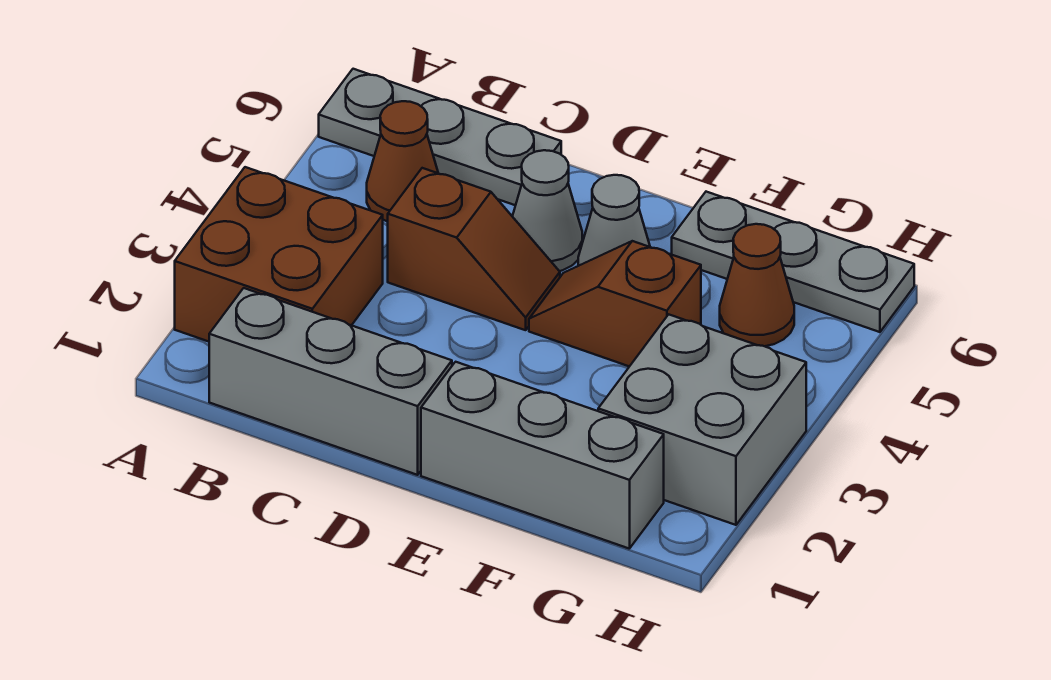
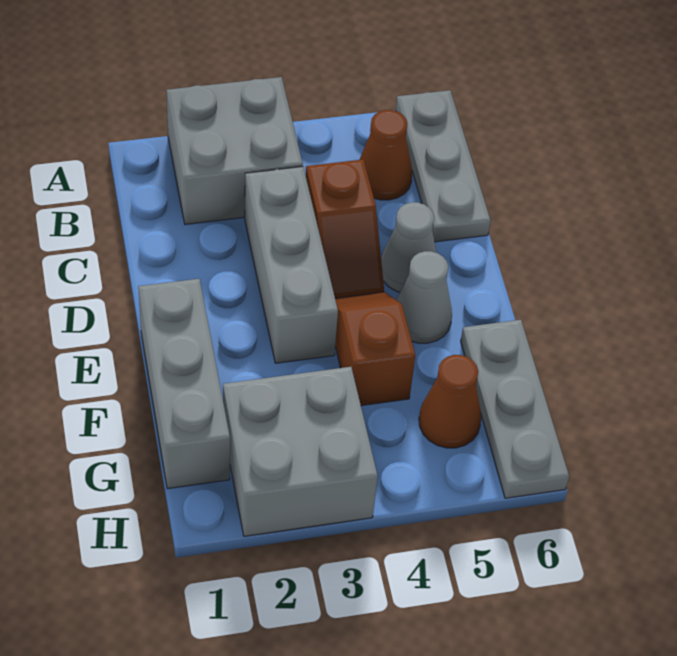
brown 2x2 brick [175,167,383,342] -> grey 2x2 brick [166,77,303,225]
grey 1x3 brick [209,288,452,475] -> grey 1x3 brick moved to [245,167,338,363]

